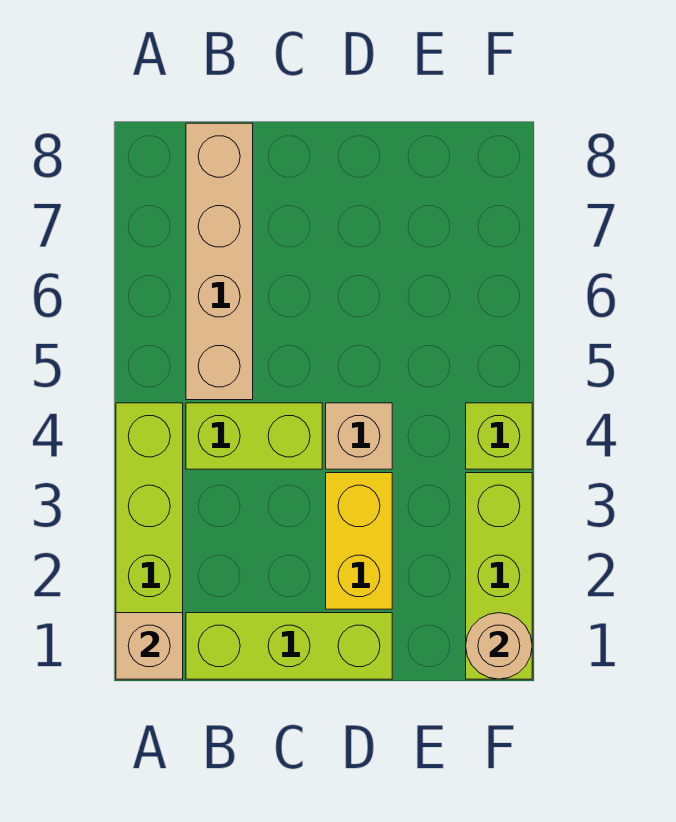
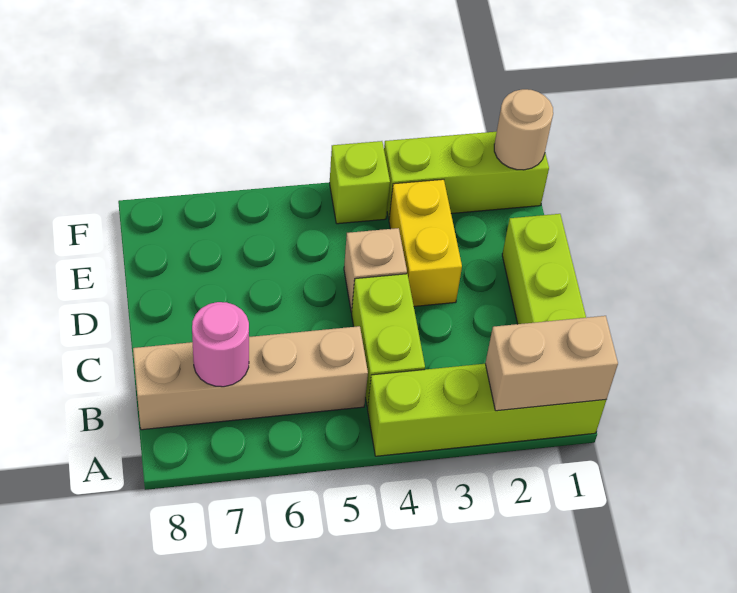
tan 1x1 brick [116,613,183,679] -> tan 1x2 brick [485,316,618,411]
none -> pink 1x1 round brick [192,302,249,387]
yellow 1x2 brick [326,473,392,609] -> yellow 1x2 brick turned to [389,179,462,306]

